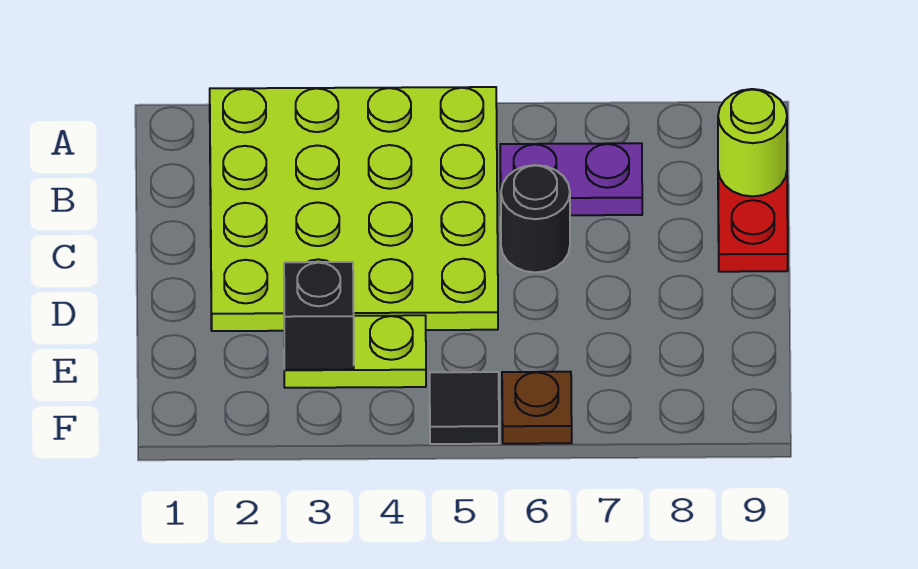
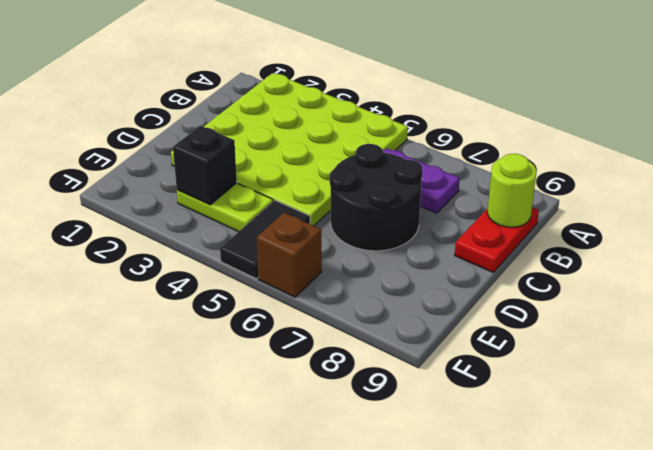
black 1x1 round brick [501,165,570,272] -> black 2x2 round brick [330,144,422,251]
black 1x1 tile [430,372,499,444] -> black 1x2 tile [220,200,310,279]
brown 1x1 plate [502,372,572,444] -> brown 1x1 brick [257,213,322,297]

